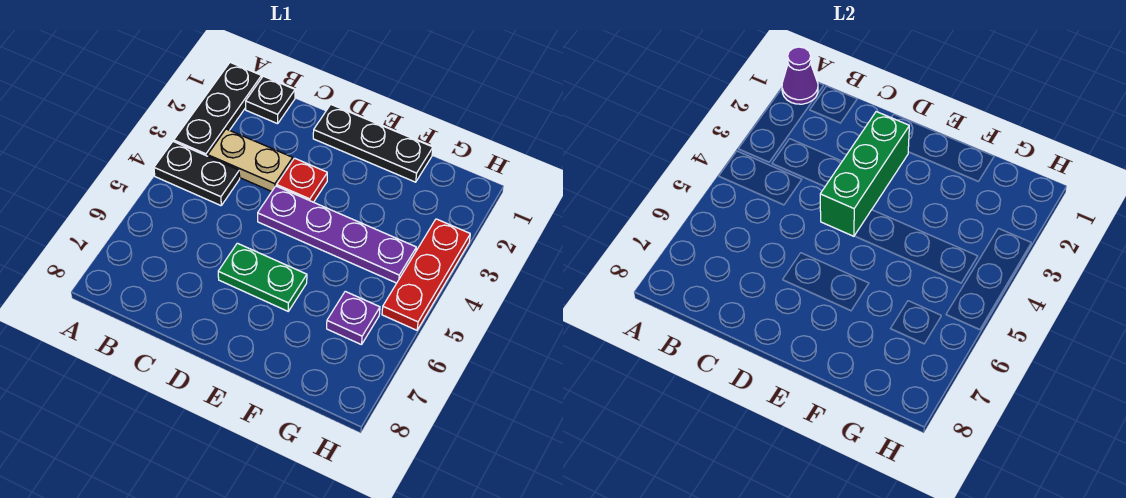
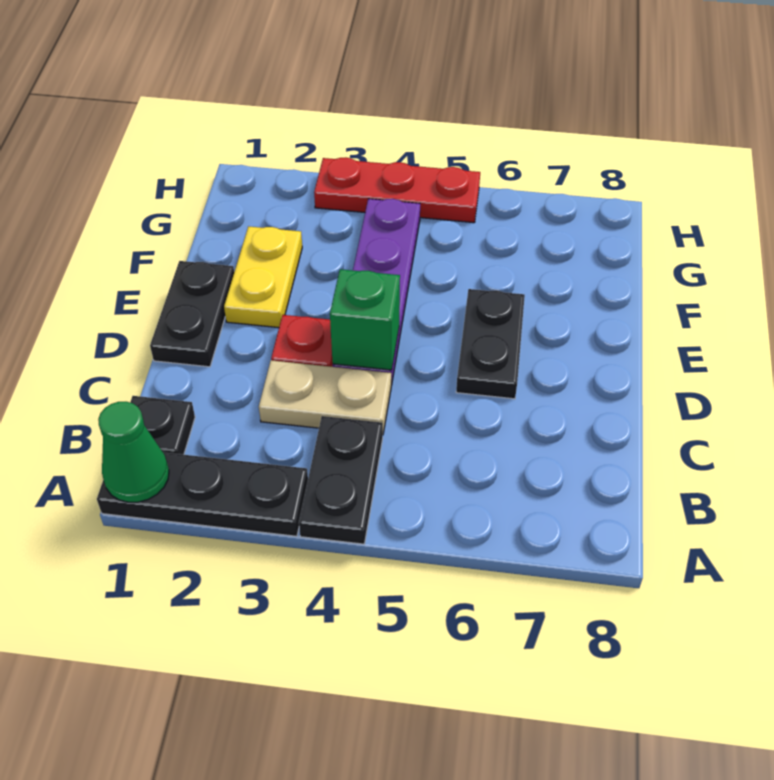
purple 1x1 cone [782,47,818,104] -> green 1x1 cone [98,402,169,502]
tan 1x2 plate [208,129,293,191] -> tan 1x2 plate turned to [259,360,391,433]
black 1x3 plate [313,105,433,182] -> black 1x2 plate [150,261,234,367]
green 1x3 brick [820,112,909,236] -> green 1x1 brick [330,269,400,370]
green 1x2 plate [218,243,307,311] -> black 1x2 plate [456,289,525,399]
none -> yellow 1x2 plate [224,226,302,328]
purple 1x1 plate [327,291,380,345] -> none

